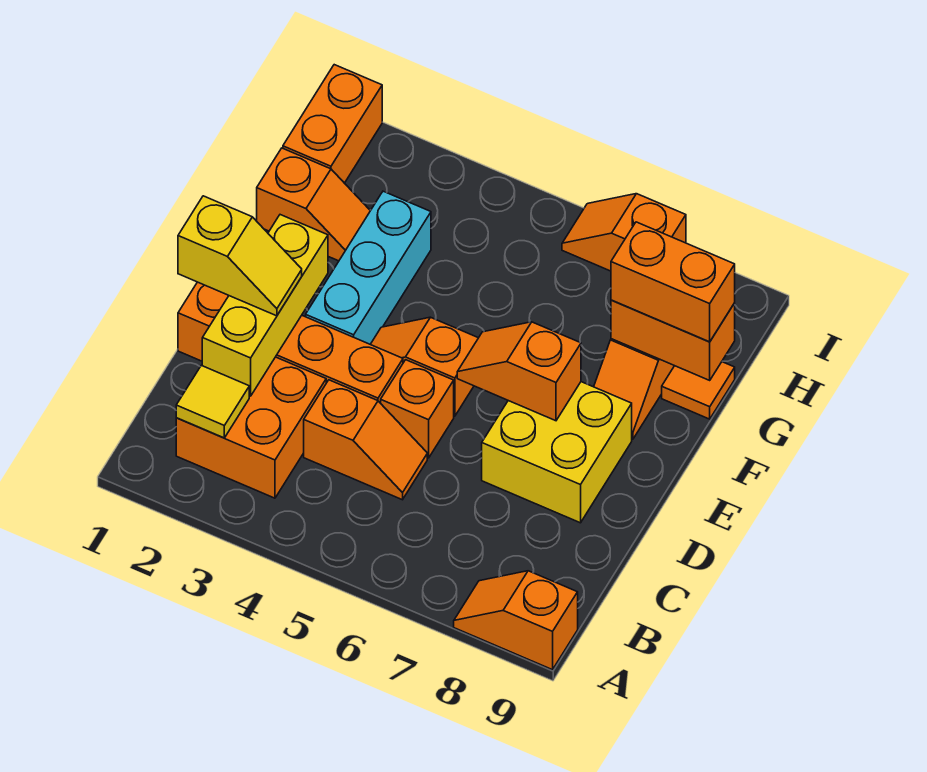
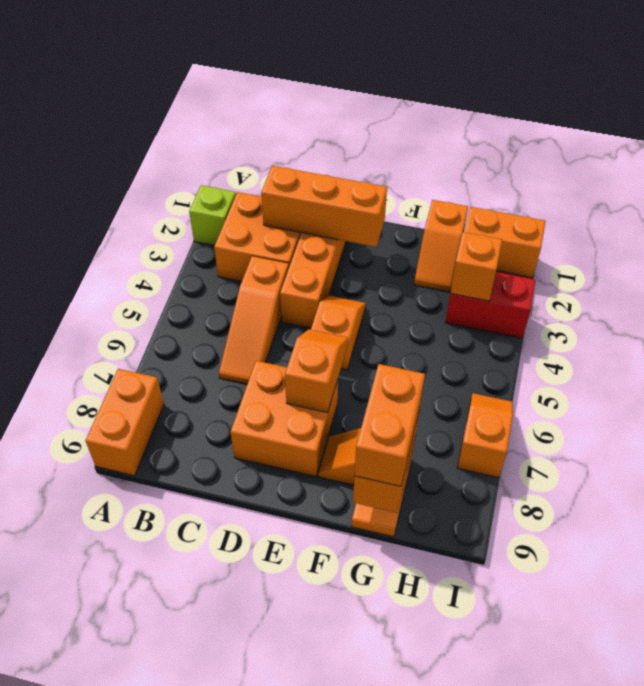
none -> lime 1x1 brick [189,185,236,246]
orange 1x2 slope [454,571,578,670] -> orange 1x2 brick [86,369,164,476]
yellow 1x1 tile [176,365,249,438] -> none
yellow 1x3 brick [202,215,328,396] -> orange 1x3 brick [261,166,387,247]
orange 1x2 slope [304,380,427,500] -> orange 1x3 slope [219,256,289,384]
yellow 1x2 slope [178,196,302,316] -> none
orange 1x1 brick [381,360,454,458] -> orange 1x1 brick moved to [450,232,502,301]
yellow 2x2 brick [482,382,632,523] -> orange 2x2 brick [231,361,338,477]
cyan 1x3 brick [306,191,431,344] -> none
none -> red 1x2 brick [445,272,536,338]

